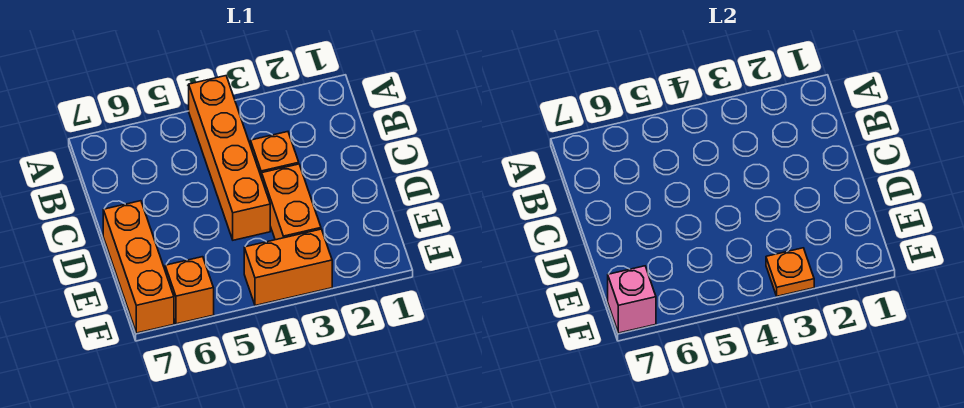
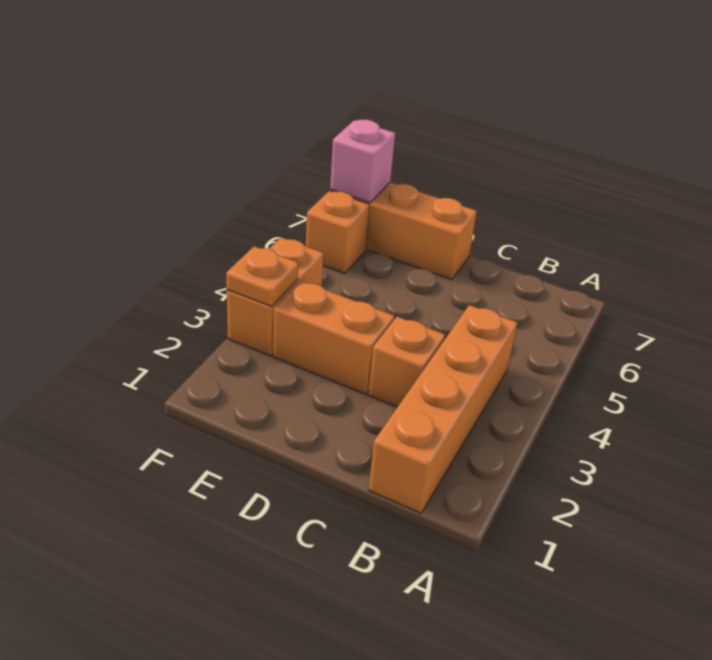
orange 1x4 brick [189,76,270,240] -> orange 1x4 brick turned to [369,305,518,513]

